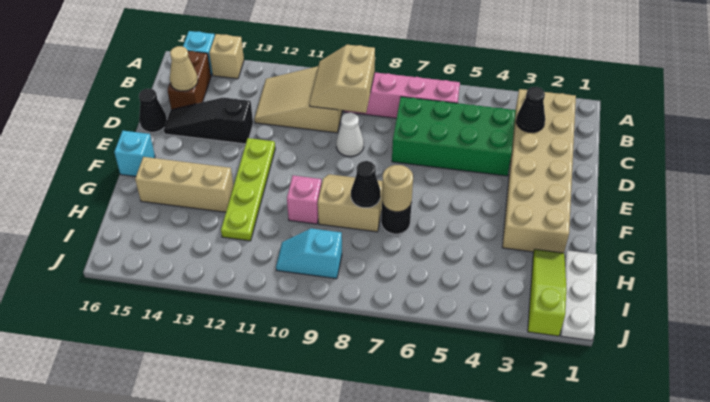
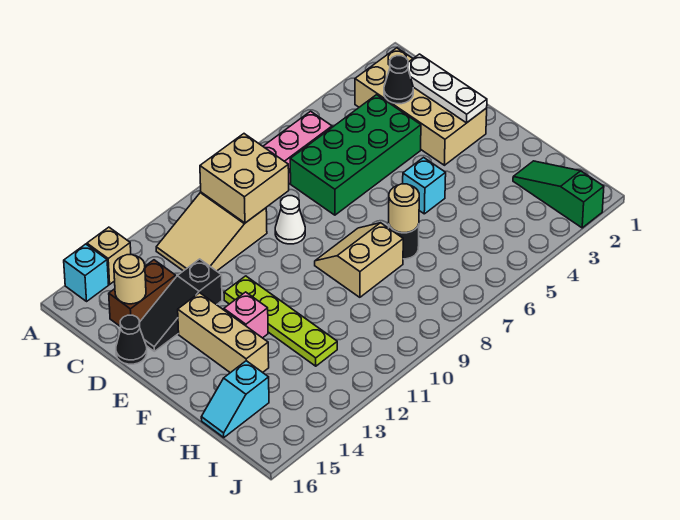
tan 2x6 brick [502,89,576,253] -> tan 2x4 brick [355,48,487,165]
tan 2x2 slope [309,45,375,113] -> tan 2x2 brick [200,134,289,223]
brown 1x2 brick [167,51,211,110] -> brown 1x2 brick turned to [109,260,176,327]
tan 1x1 cone [170,46,198,91] -> tan 1x1 round brick [114,255,146,304]
cyan 1x1 brick [114,131,155,177] -> cyan 1x1 brick moved to [403,158,446,214]
black 1x1 cone [351,161,381,208] -> none
pink 1x1 brick [287,175,322,224] -> pink 1x1 brick moved to [224,292,268,338]
tan 1x3 brick [135,157,233,212] -> tan 1x3 brick turned to [178,293,269,373]
white 1x3 plate [561,250,597,341] -> white 1x3 plate moved to [408,54,487,123]
lime 1x3 slope [528,249,566,336] -> green 1x3 slope [513,161,604,228]
cyan 1x2 slope [276,228,342,279] -> cyan 1x2 slope moved to [201,361,269,438]

